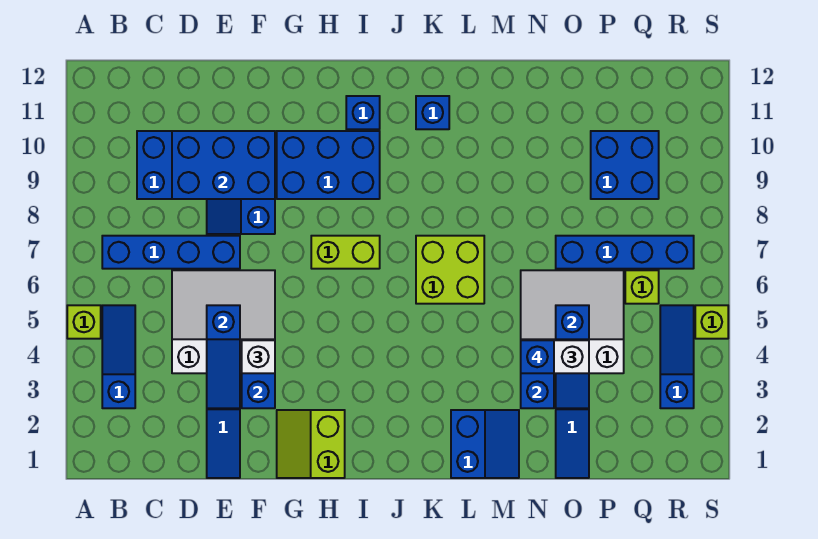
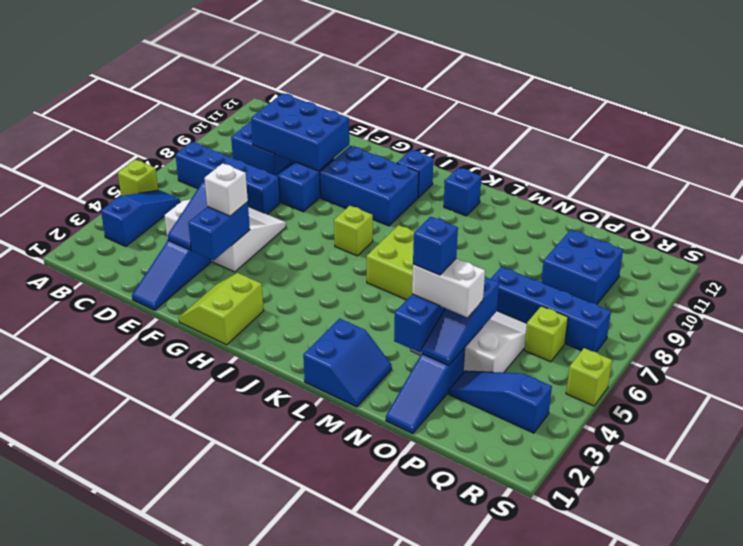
lime 1x2 brick [311,236,380,269] -> lime 1x1 brick [334,206,373,256]
blue 1x3 slope [660,305,694,408] -> blue 1x3 slope turned to [449,371,552,433]

